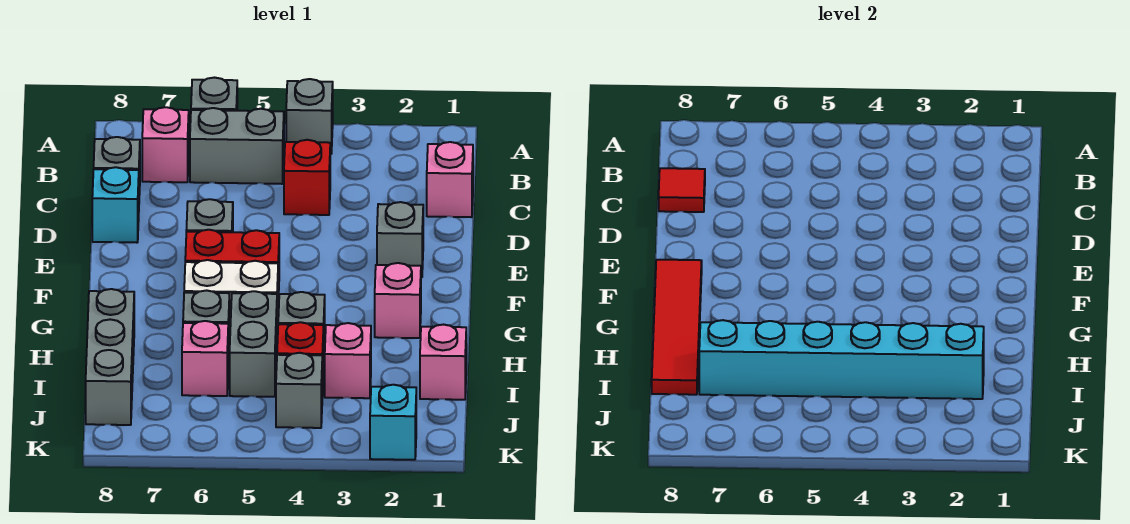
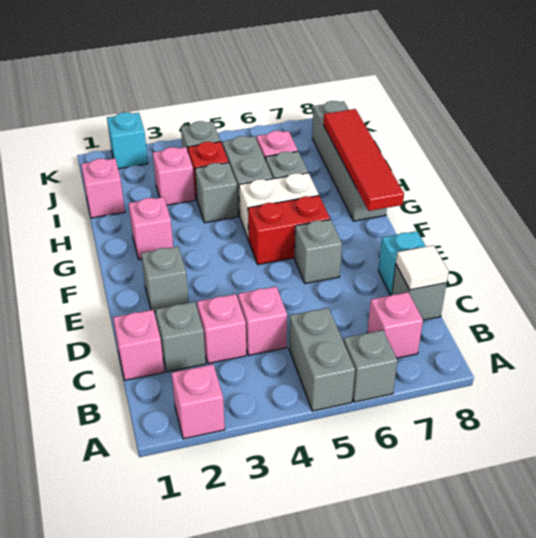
none -> pink 1x1 brick [172,364,225,439]
grey 1x1 brick [286,79,333,154] -> grey 1x1 brick moved to [155,302,206,372]
grey 1x2 brick [190,108,284,184] -> grey 1x2 brick turned to [289,308,355,411]
none -> pink 1x1 brick [197,294,246,364]
red 1x1 brick [284,140,330,215] -> pink 1x1 brick [238,287,287,355]
red 1x1 tile [659,168,705,212] -> white 1x1 tile [396,245,449,290]
grey 1x3 brick [86,289,134,425] -> grey 1x4 brick [312,101,387,221]
cyan 1x6 brick [699,320,984,399] -> none

